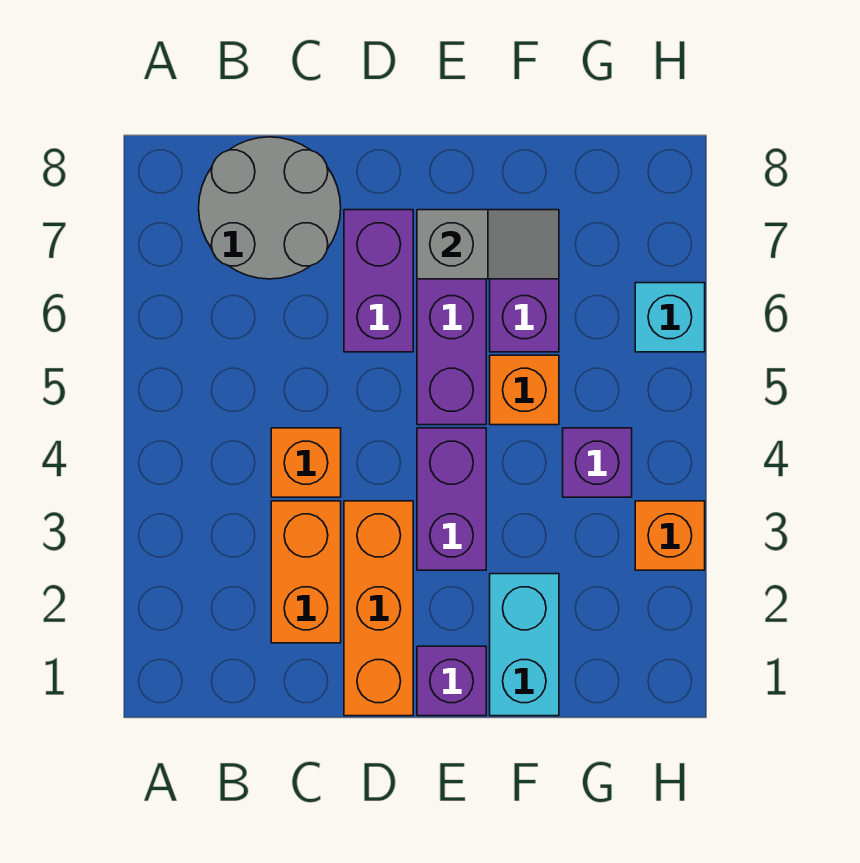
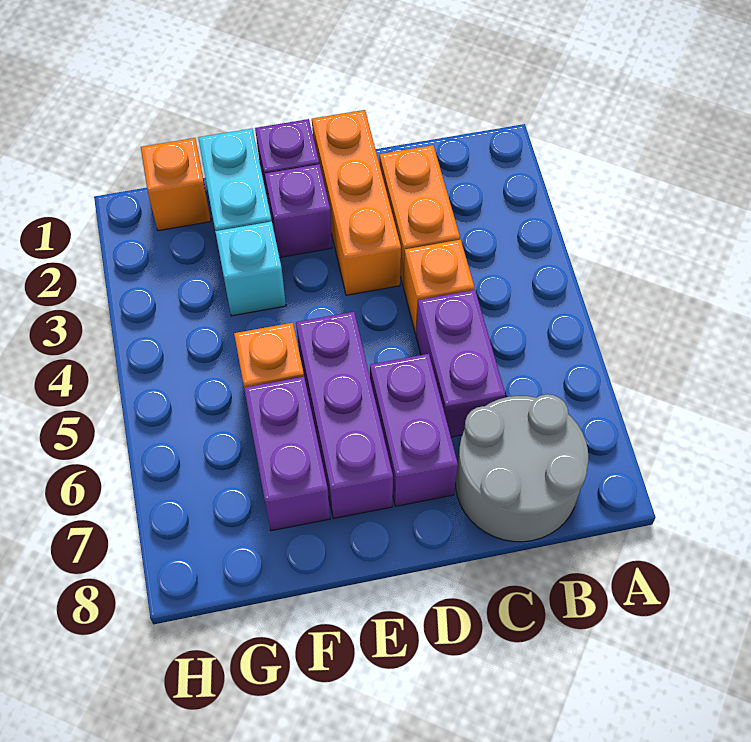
purple 1x2 brick [417,428,486,570] -> purple 1x2 brick moved to [416,290,505,437]
grey 1x2 slope [417,210,559,279] -> none
purple 1x1 brick [563,428,632,497] -> purple 1x1 brick moved to [265,164,332,258]
orange 1x1 brick [635,501,705,570] -> orange 1x1 brick moved to [141,138,211,231]
cyan 1x1 brick [635,283,705,352] -> cyan 1x1 brick moved to [215,221,286,316]

